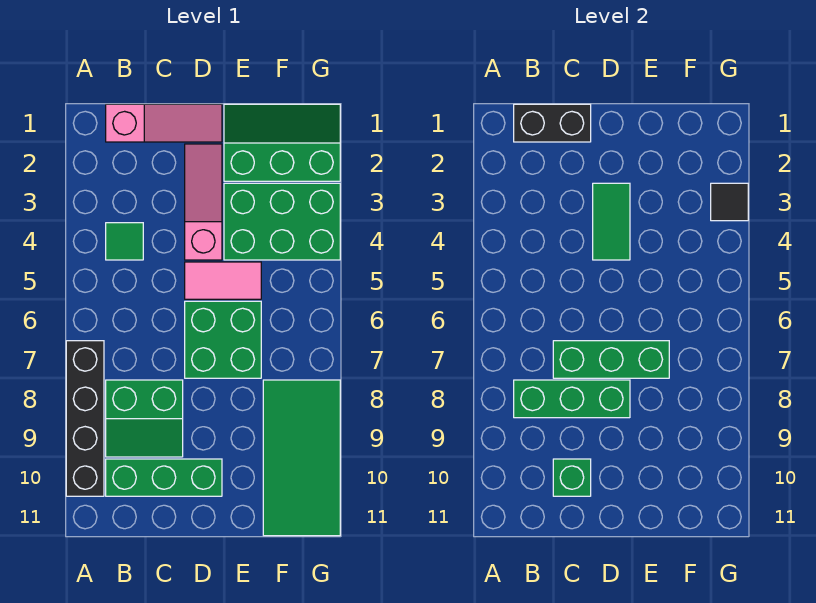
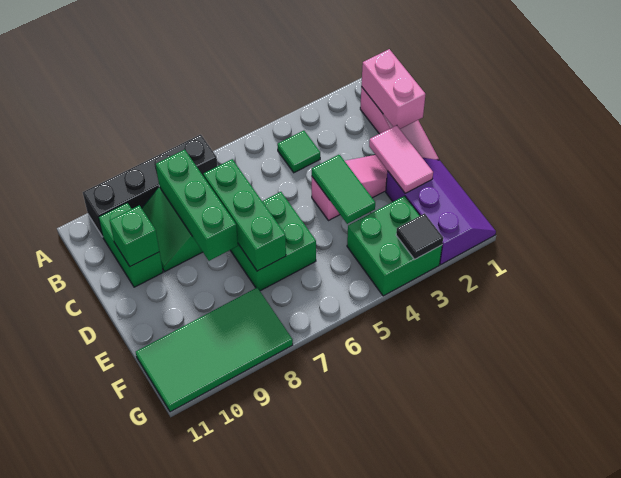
black 1x2 brick [514,104,591,142] -> pink 1x2 brick [361,49,426,129]
green 1x3 brick [106,459,222,496] -> green 1x2 brick [98,203,163,287]
green 1x2 tile [593,183,630,260] -> green 1x2 tile turned to [312,154,375,224]
pink 1x2 tile [185,262,261,299] -> pink 1x2 tile moved to [369,125,433,193]
green 2x3 slope [224,104,340,181] -> purple 2x3 slope [386,157,496,265]
green 2x3 brick [224,183,340,260] -> green 2x2 brick [347,196,442,296]

